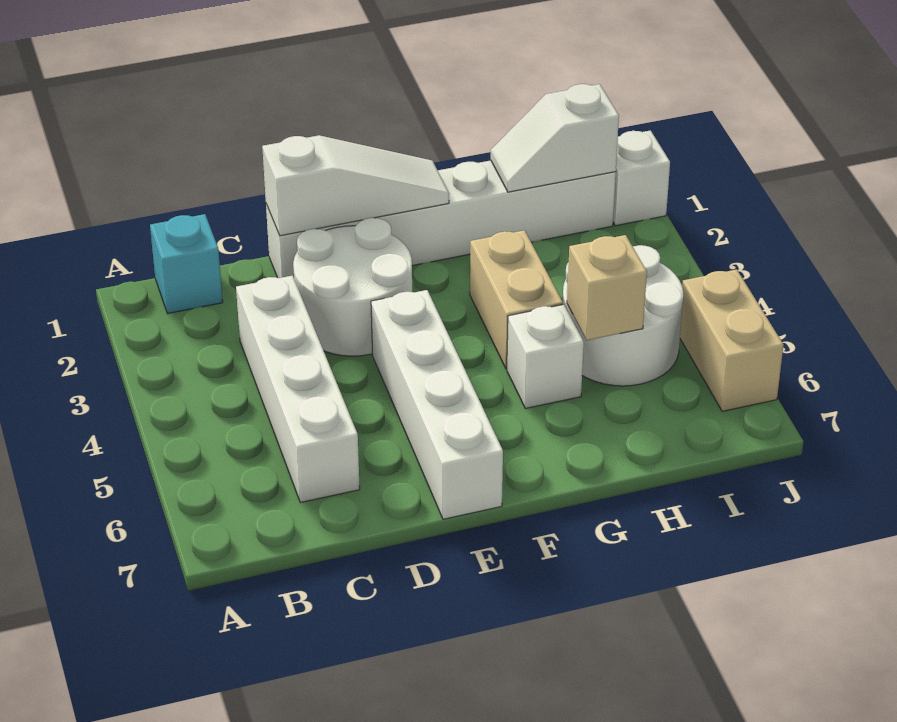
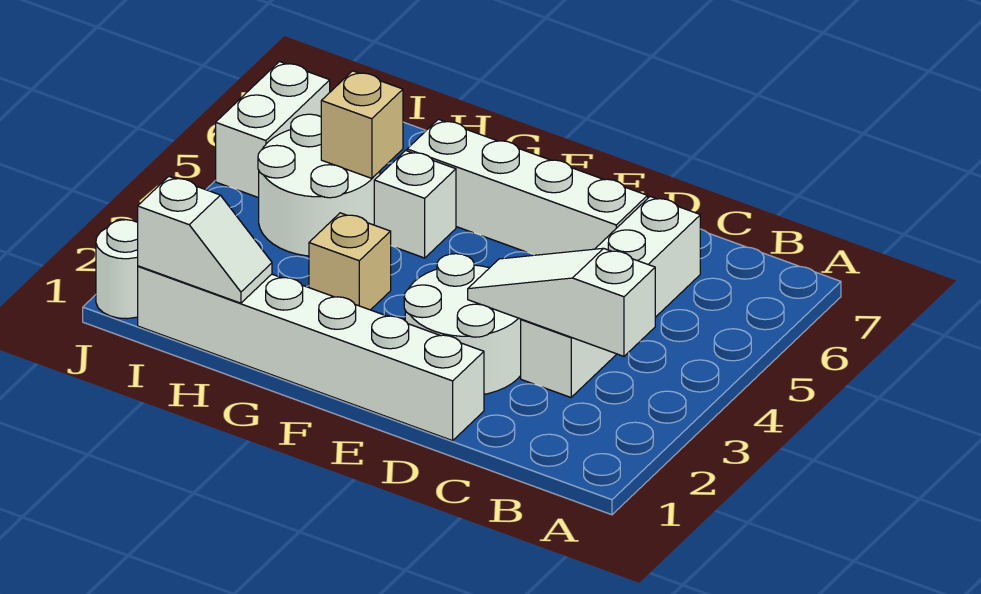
cyan 1x1 brick [150,214,223,313] -> none
white 1x3 slope [262,135,449,236] -> white 1x3 slope moved to [468,248,655,356]
white 1x4 brick [371,290,503,519] -> white 1x4 brick turned to [407,119,648,255]
tan 1x2 brick [470,230,563,369] -> tan 1x1 brick [309,213,391,310]
white 1x1 brick [613,131,670,226] -> white 1x1 round brick [96,220,138,319]
tan 1x2 brick [680,269,783,411] -> white 1x2 brick [216,62,330,198]

